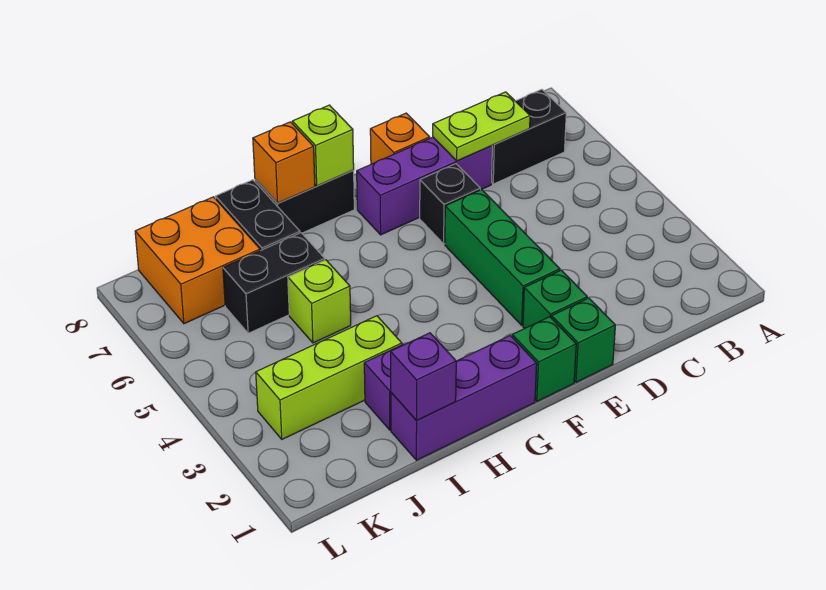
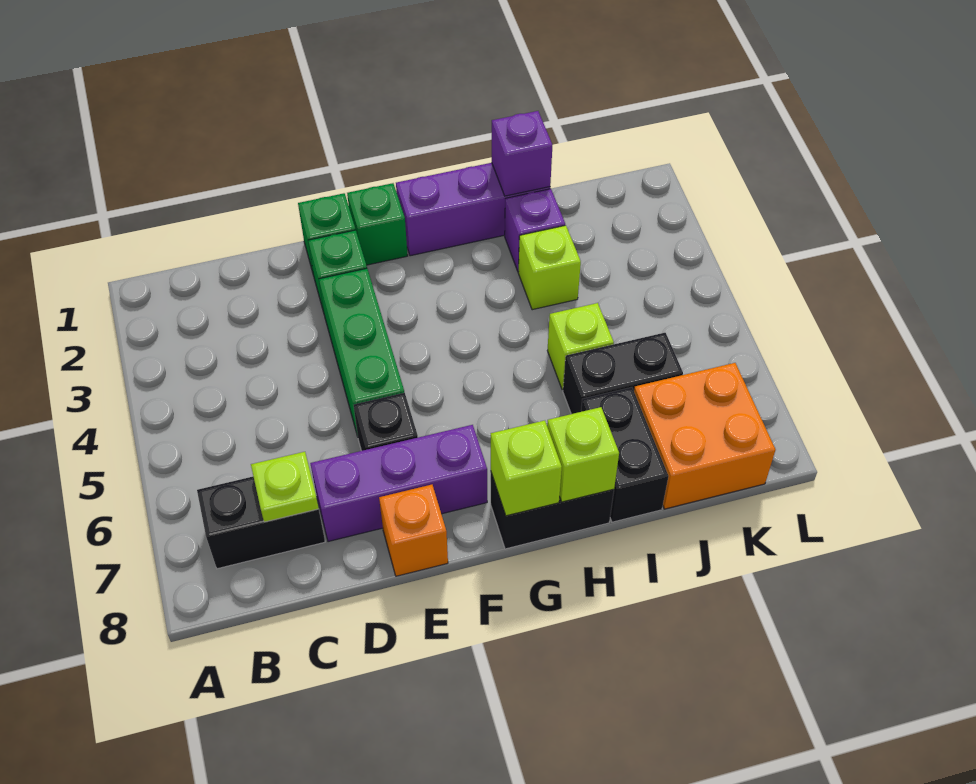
lime 1x2 plate [433,92,530,161] -> lime 1x1 plate [251,452,319,522]
orange 1x1 brick [253,122,315,203] -> lime 1x1 brick [547,407,619,502]
lime 1x3 brick [256,316,402,439] -> lime 1x1 brick [518,225,581,310]

